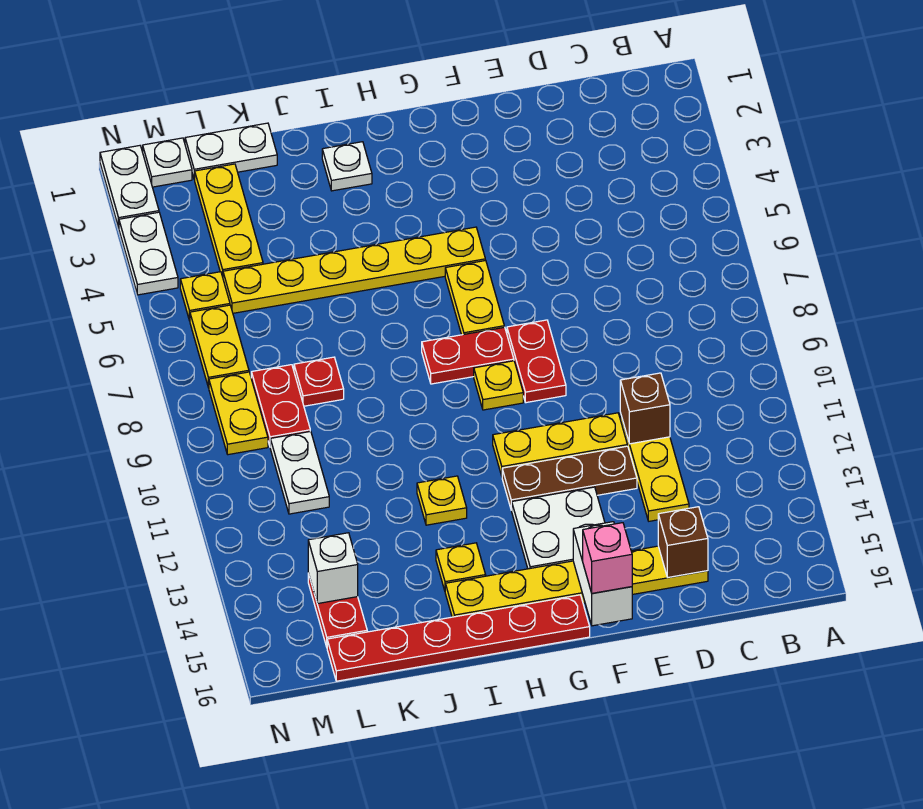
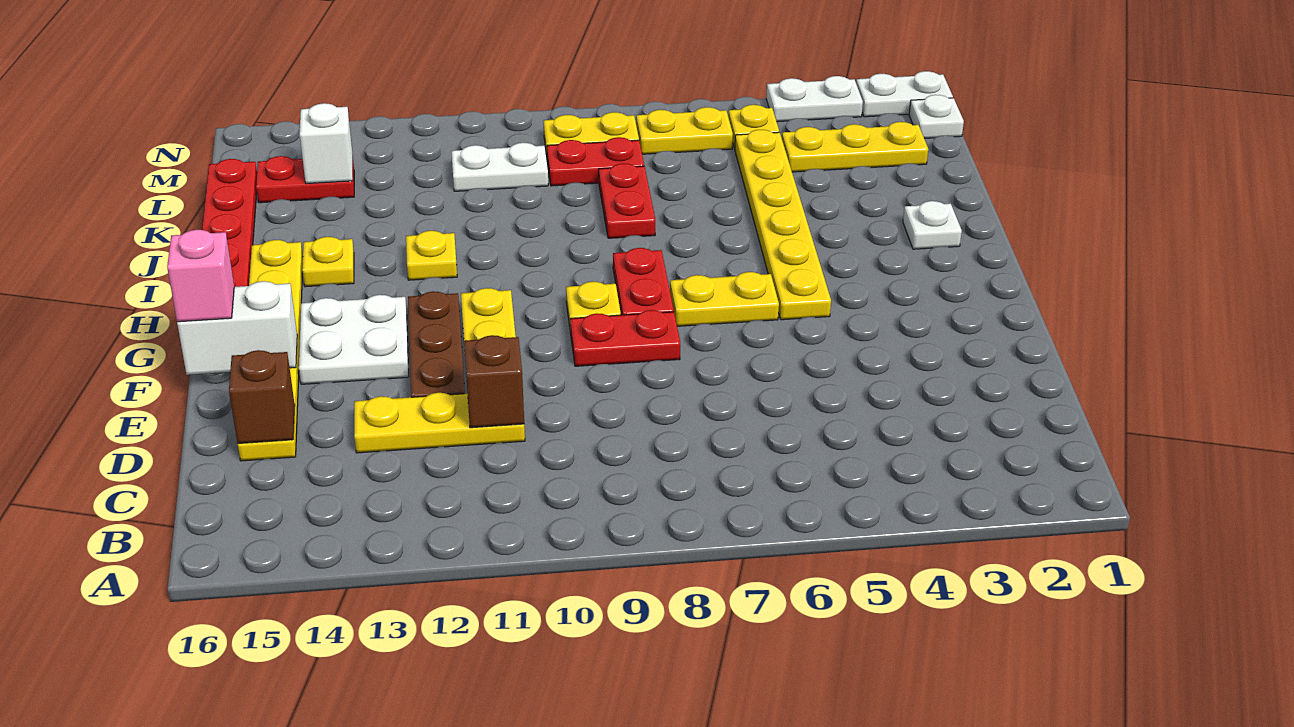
white 1x2 plate [185,123,277,179] -> none
red 1x1 plate [294,357,344,406] -> red 1x2 plate [599,163,655,238]

